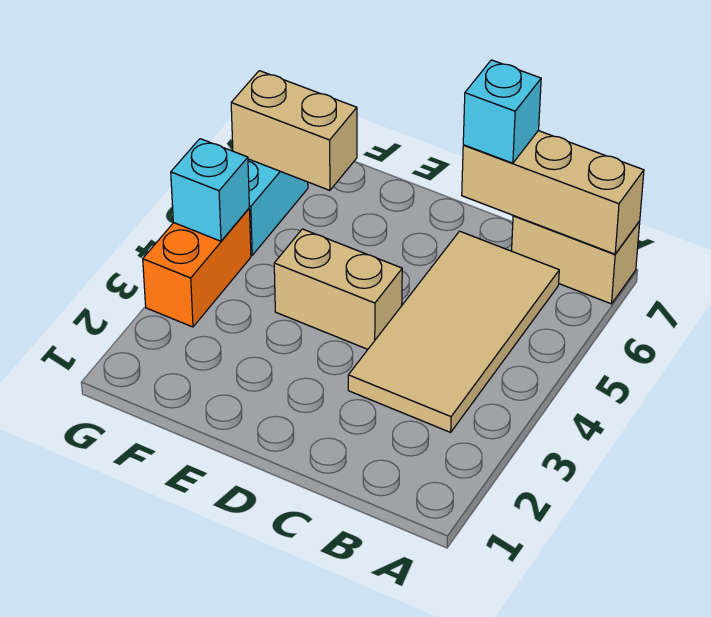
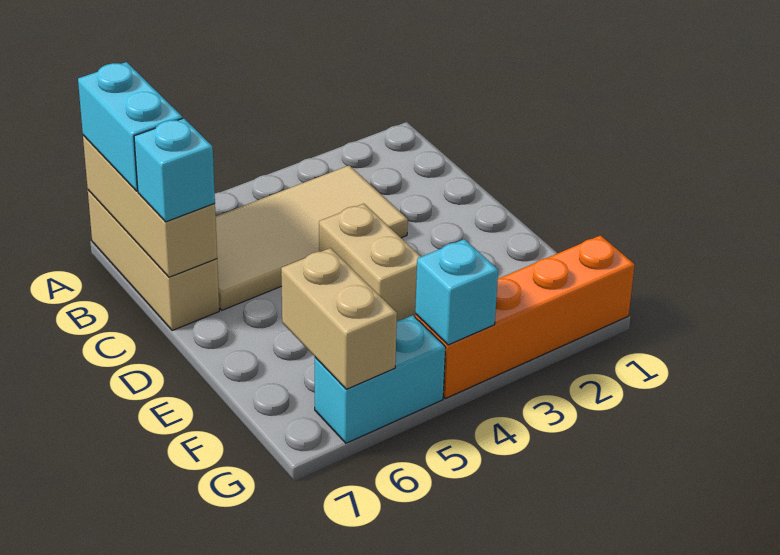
tan 1x2 brick [512,216,640,304] -> tan 1x3 brick [88,190,219,331]
none -> cyan 1x2 brick [78,62,183,191]
orange 1x2 brick [143,209,251,327] -> orange 1x4 brick [415,235,635,398]

